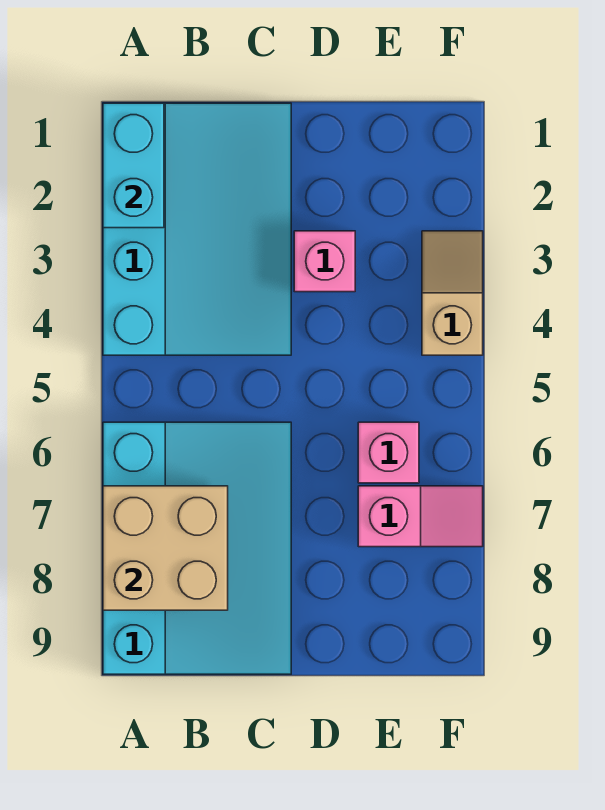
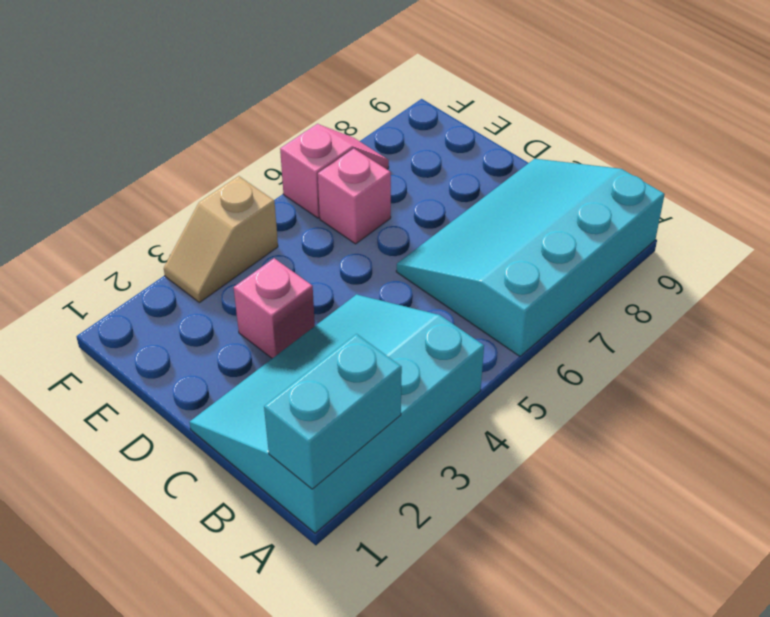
tan 2x2 brick [103,486,228,610] -> none
pink 1x2 slope [358,486,483,547] -> pink 1x2 slope turned to [280,124,389,218]

